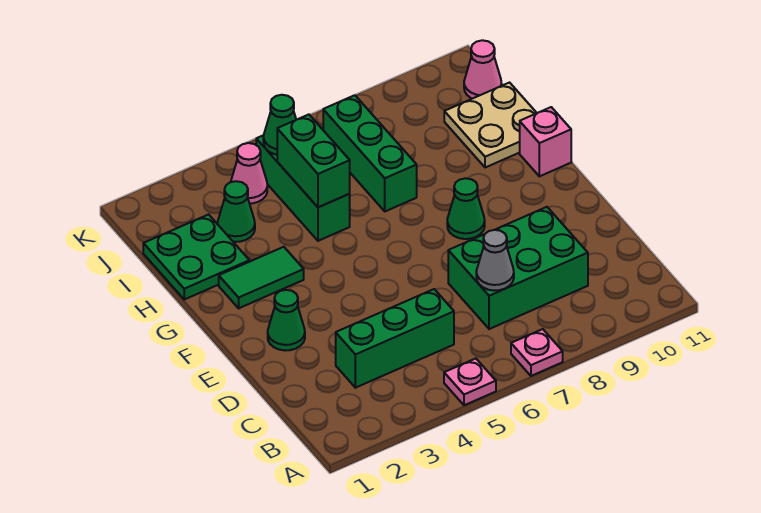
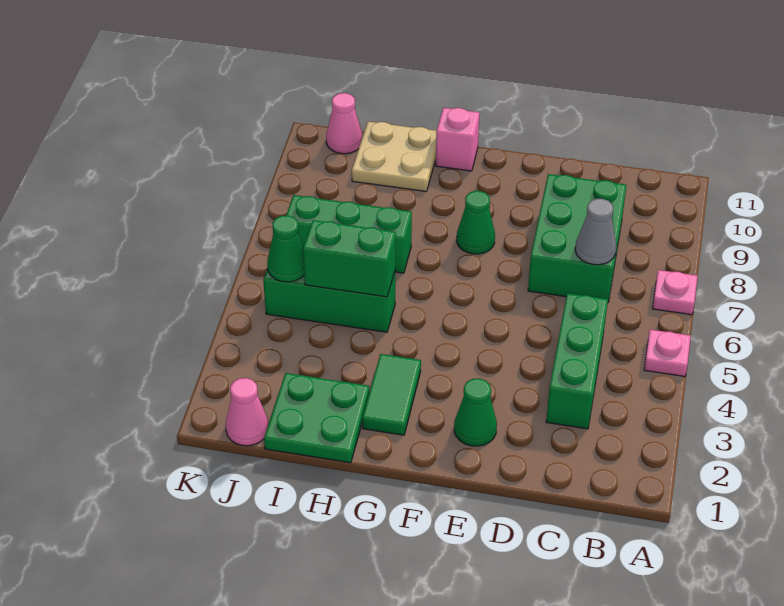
green 1x1 cone [217,181,255,242] -> none
pink 1x1 cone [231,143,267,204] -> pink 1x1 cone moved to [226,378,268,446]

